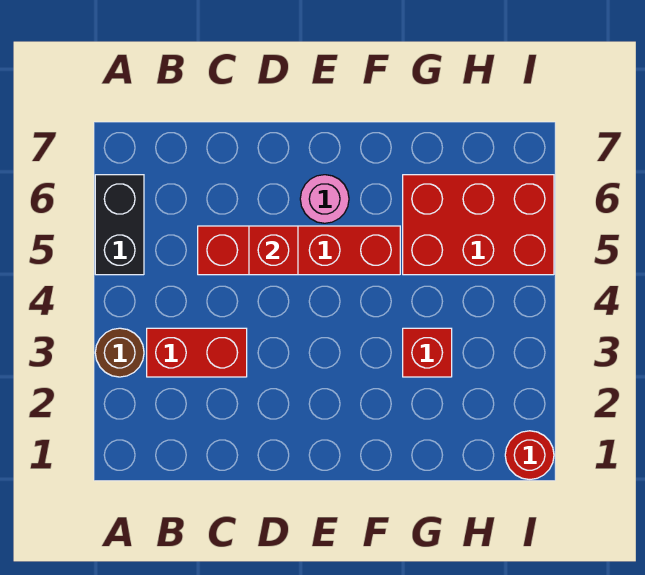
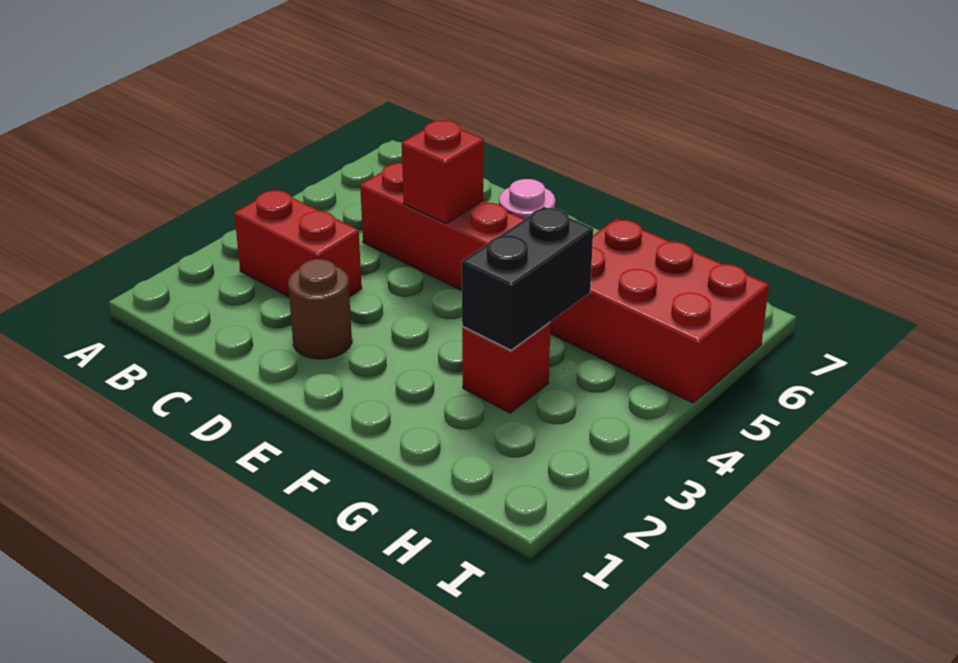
brown 1x1 round brick [95,328,144,377] -> brown 1x1 round brick moved to [288,259,352,359]
black 1x2 brick [95,175,144,275] -> black 1x2 brick moved to [462,207,593,350]
red 1x1 round brick [505,431,554,480] -> none

